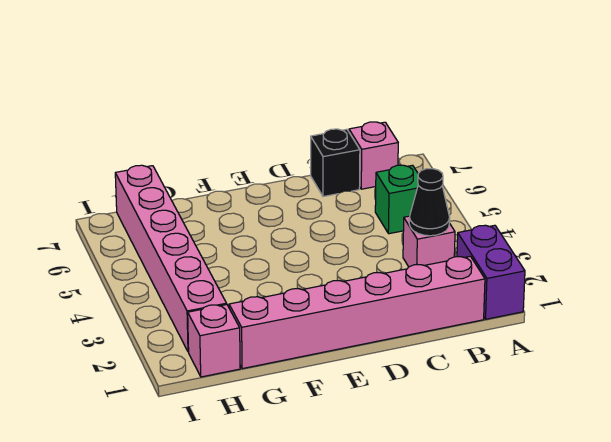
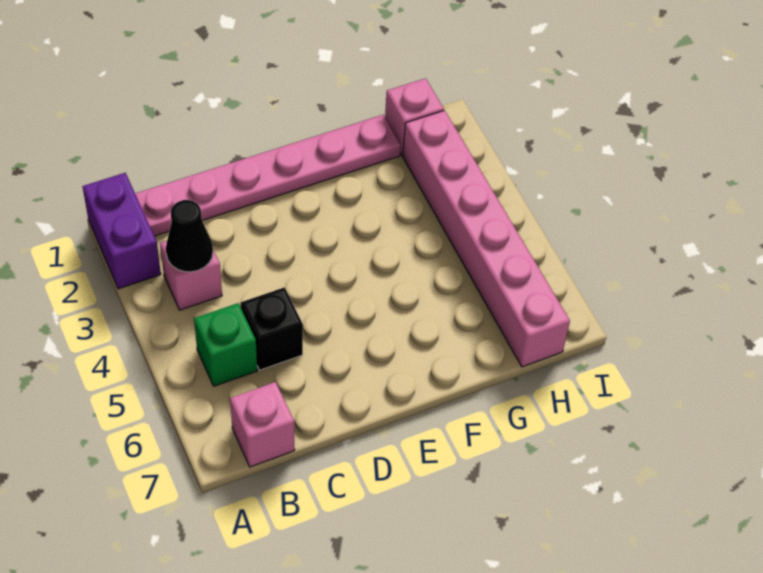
pink 1x6 brick [229,256,485,369] -> pink 1x6 plate [135,115,401,236]
black 1x1 brick [311,129,360,197] -> black 1x1 brick moved to [241,287,303,370]

